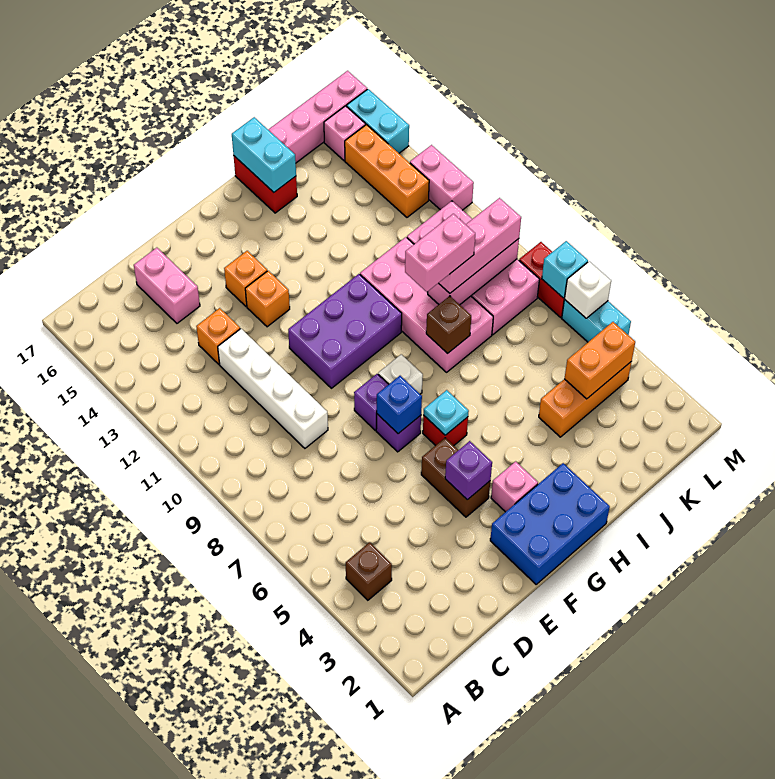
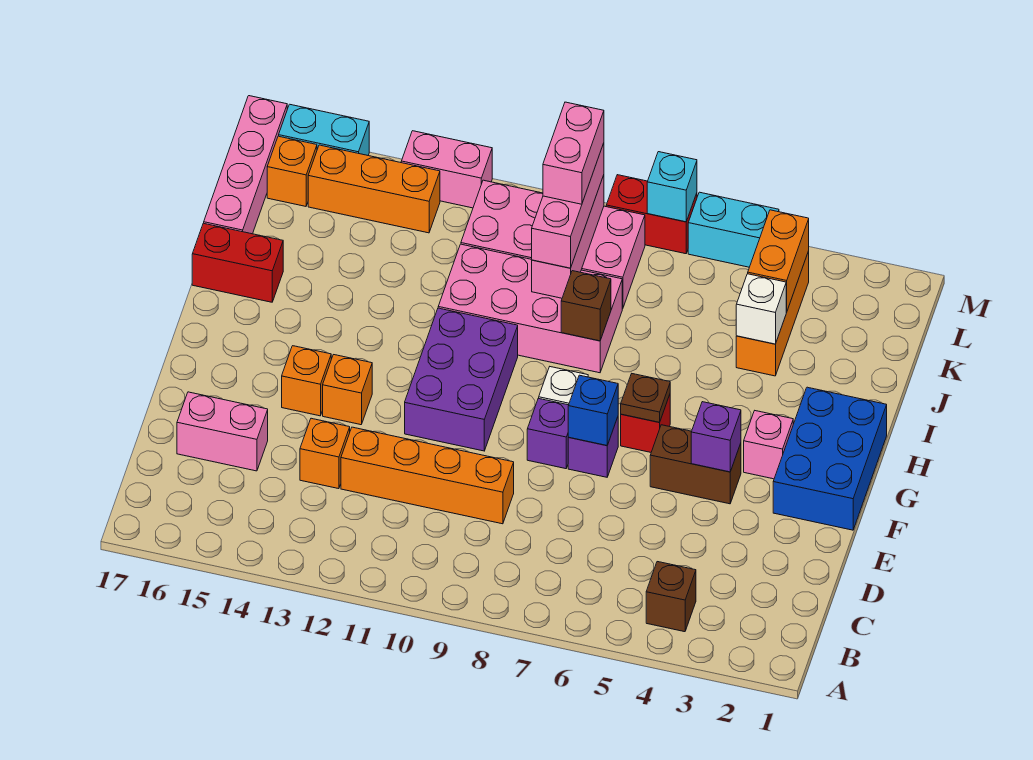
white 1x4 brick [218,329,328,448] -> orange 1x4 brick [341,427,514,524]
cyan 1x1 plate [423,390,469,435] -> brown 1x1 plate [621,374,670,422]
pink 1x2 brick [405,214,475,292] -> pink 1x2 brick moved to [543,102,604,204]
cyan 1x2 brick [232,117,296,192] -> none
pink 1x1 brick [324,106,366,161] -> orange 1x1 brick [267,136,317,206]
white 1x1 brick [565,261,611,318] -> white 1x1 brick moved to [736,274,786,344]

